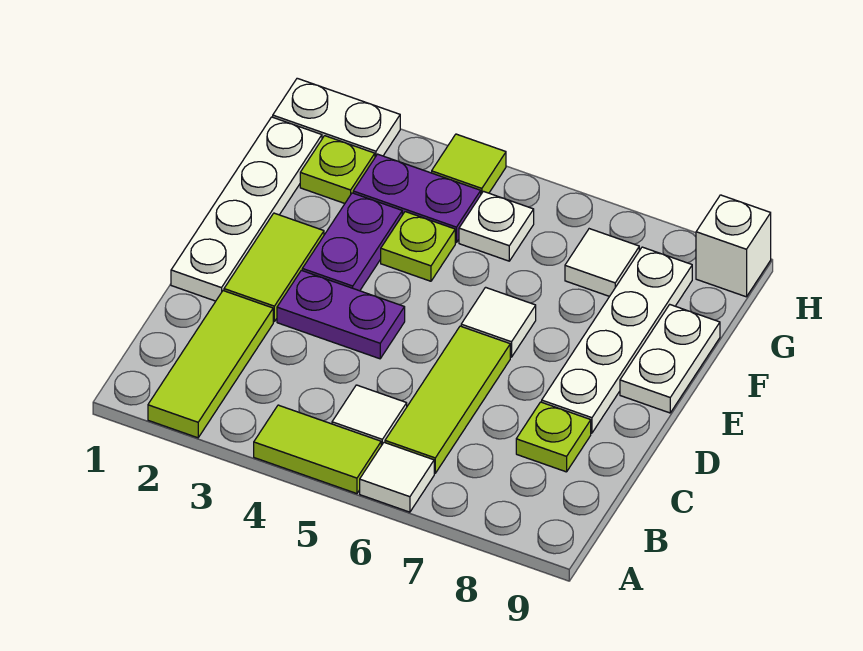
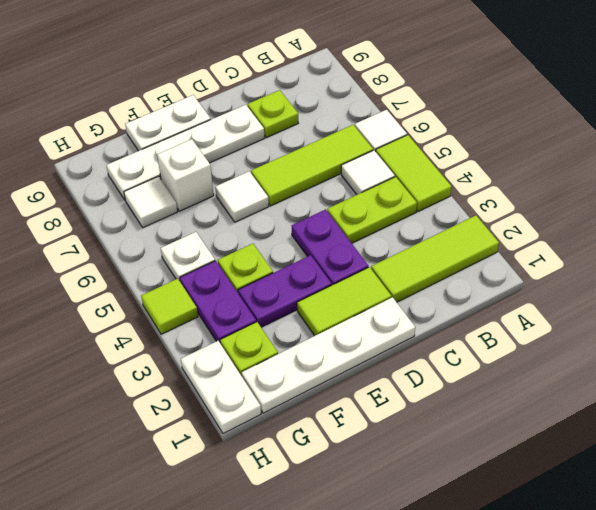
none -> lime 1x2 plate [327,177,417,243]
white 1x1 brick [696,195,771,297] -> white 1x1 brick moved to [157,139,214,211]

